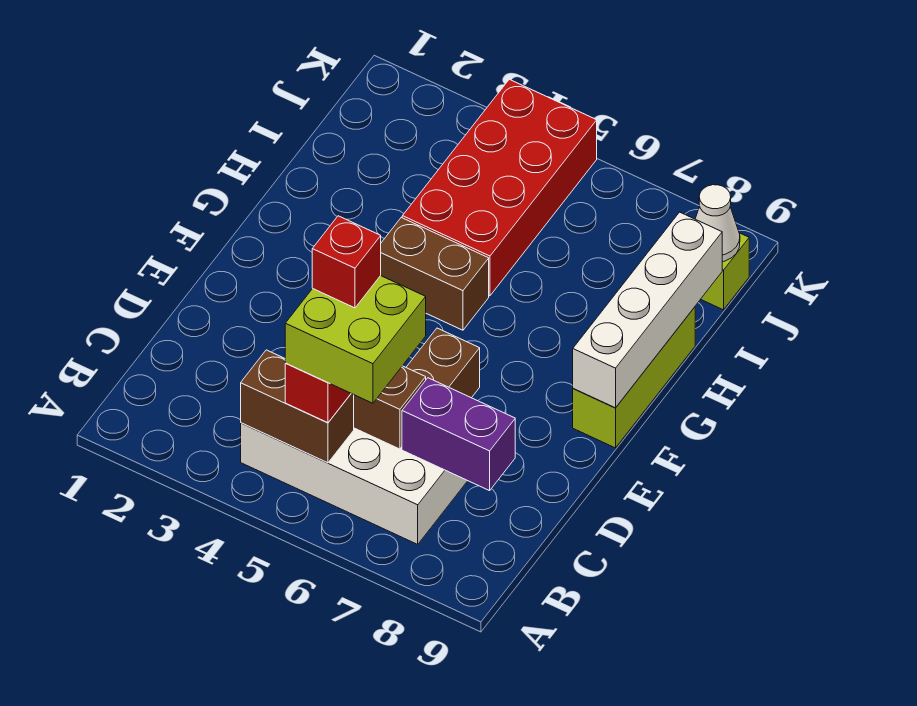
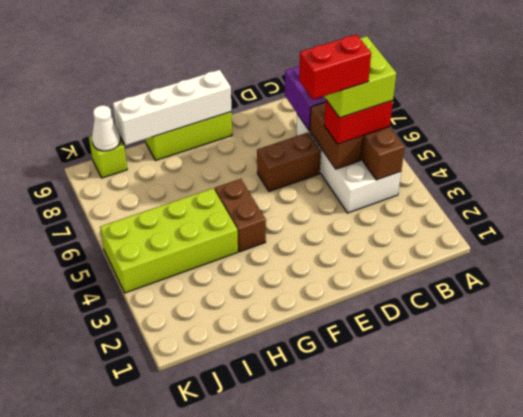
red 1x1 brick [312,216,381,308] -> red 1x2 brick [299,34,371,99]
red 2x4 brick [402,79,597,296] -> lime 2x4 brick [100,188,238,293]

